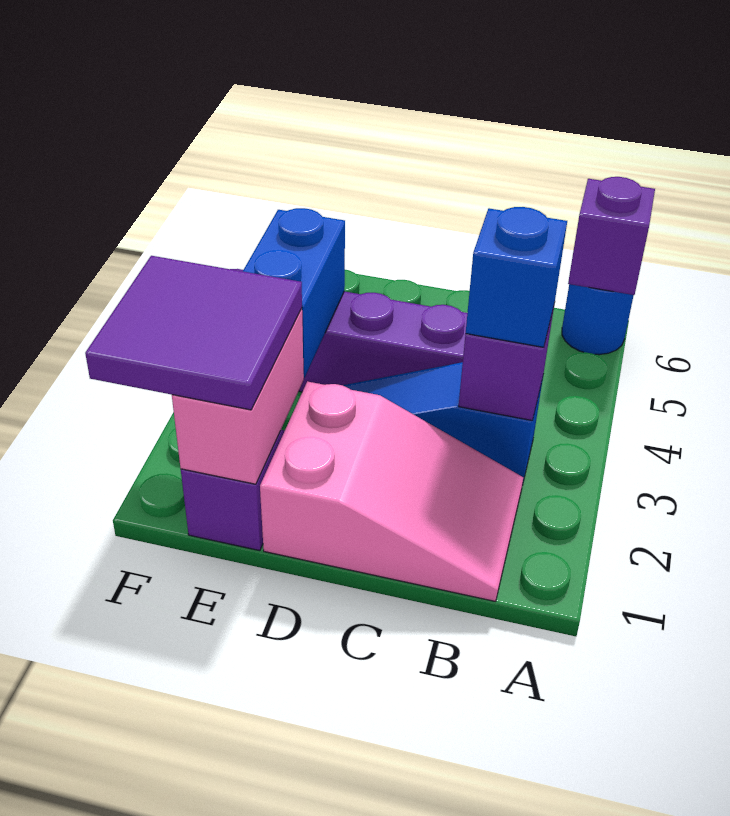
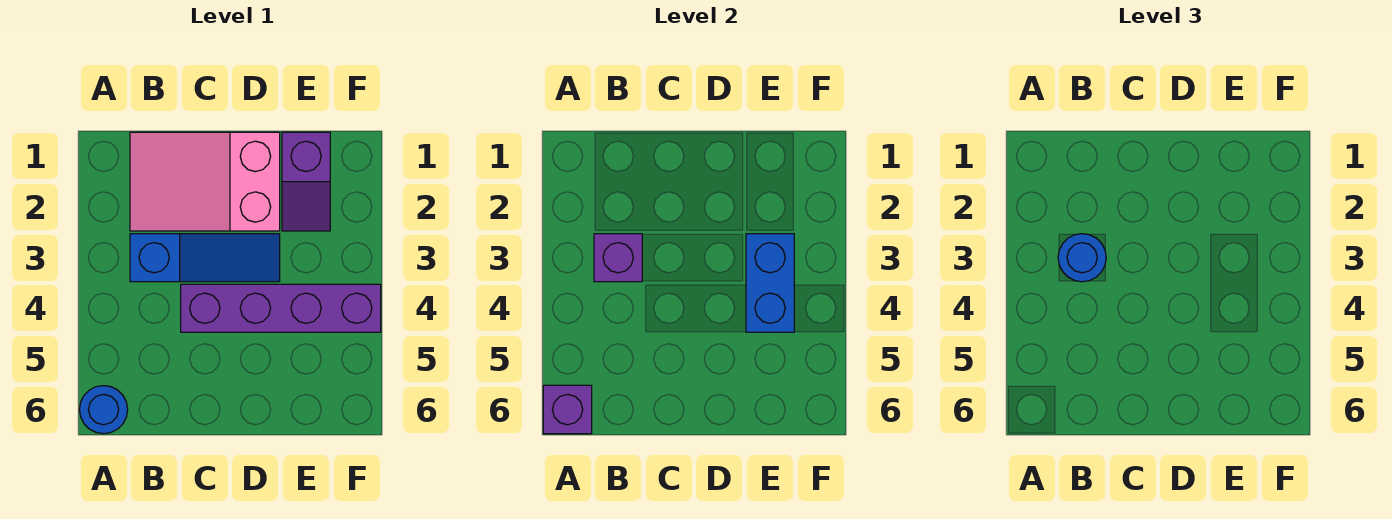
blue 1x1 brick [466,207,567,347] -> blue 1x1 round brick [1058,234,1106,282]
pink 1x2 brick [172,309,304,484] -> none
purple 2x2 tile [85,256,302,410] -> none

